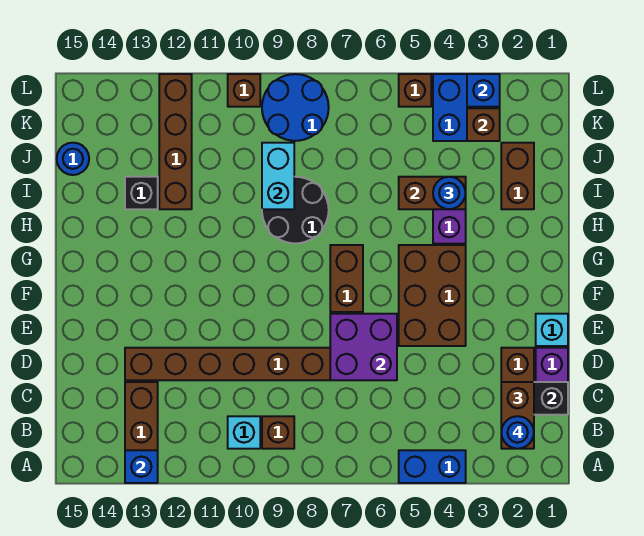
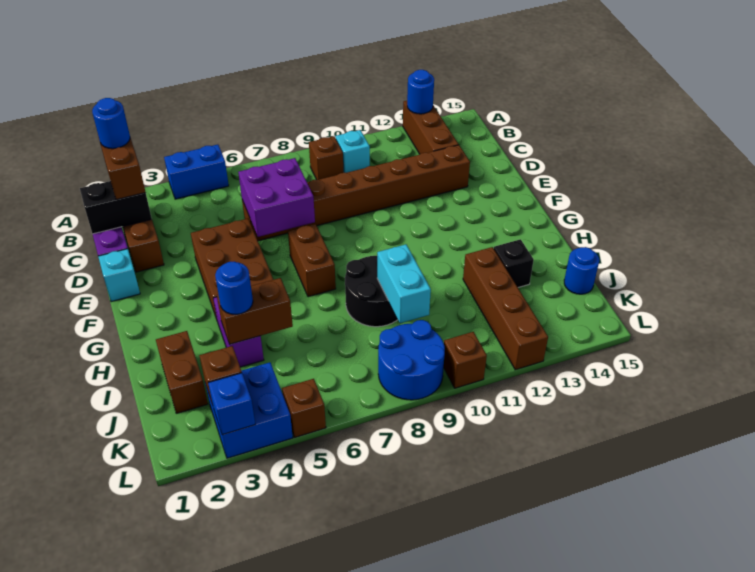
blue 1x1 brick [125,450,158,483] -> blue 1x1 round brick [407,70,434,114]

